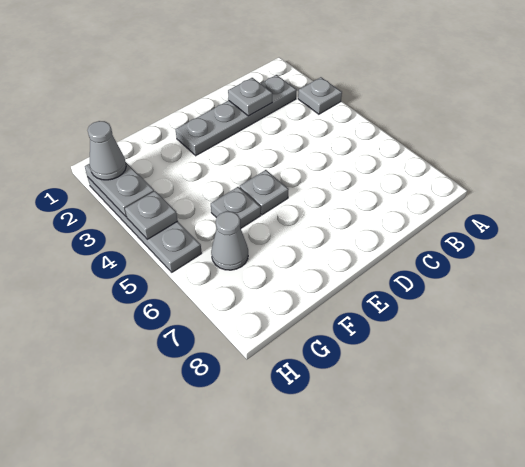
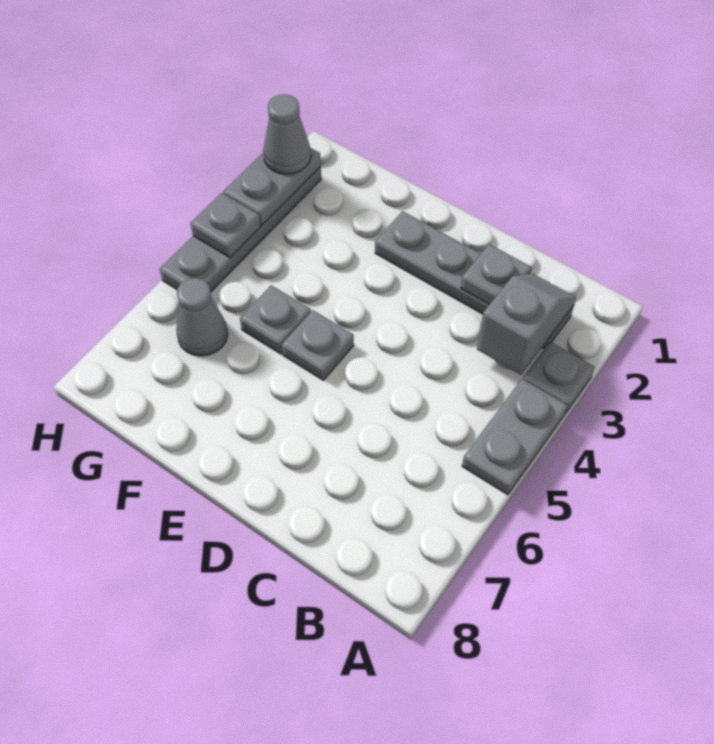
none -> grey 1x2 plate [462,379,568,495]
none -> grey 1x2 slope [477,274,576,375]

